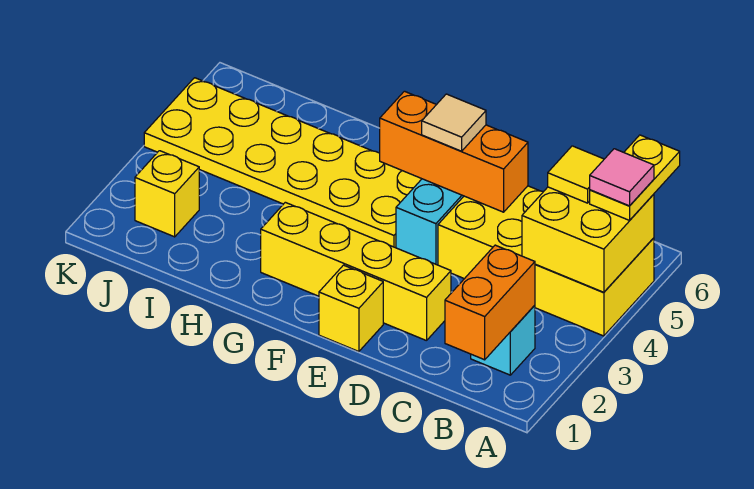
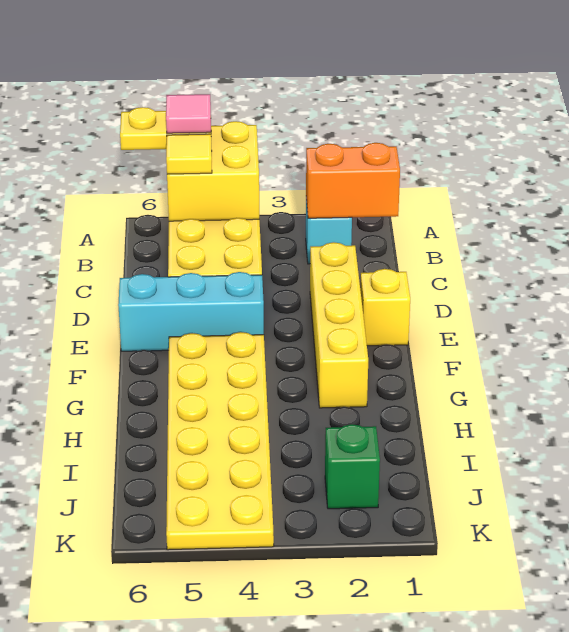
orange 1x3 brick [380,91,528,212] -> none
tan 1x1 tile [422,94,486,151] -> none
yellow 1x1 brick [135,151,199,237] -> green 1x1 brick [325,424,380,509]

